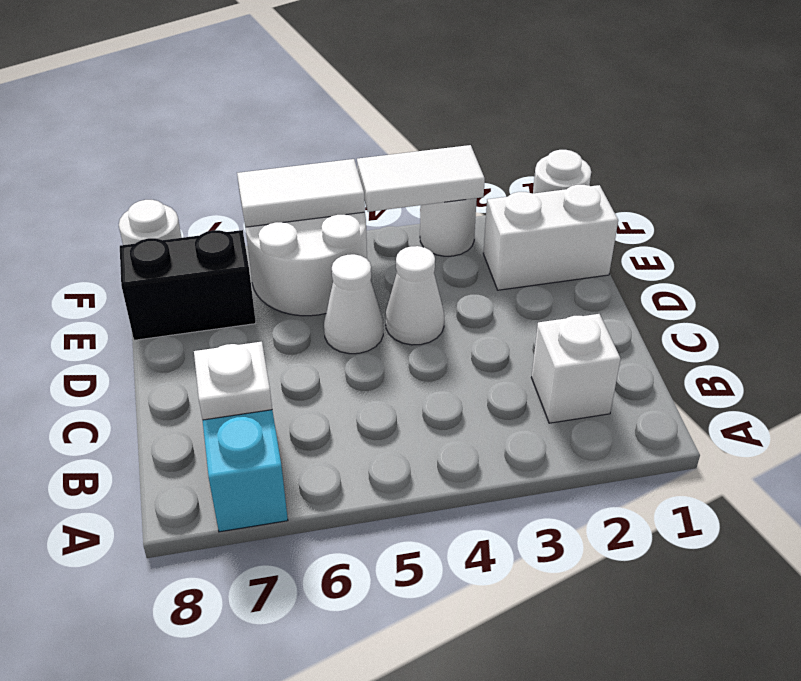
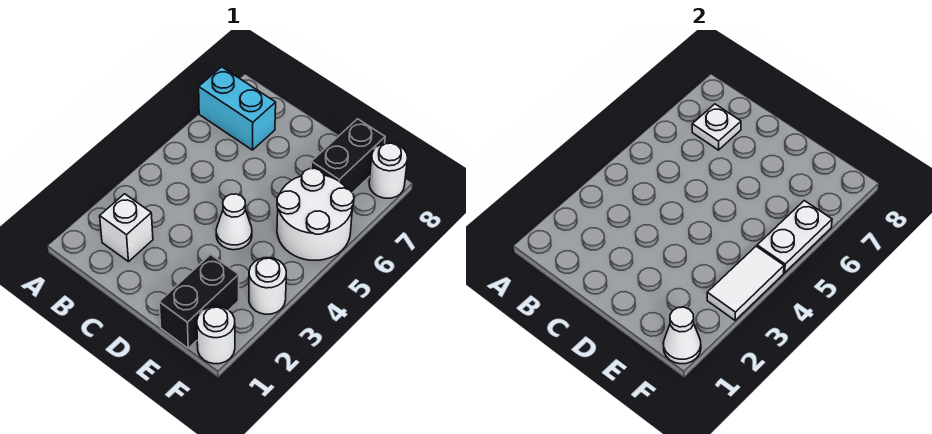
white 1x1 cone [324,254,383,354] -> white 1x1 cone moved to [663,307,701,364]
white 1x2 brick [483,185,618,290] -> black 1x2 brick [159,255,239,348]
white 1x2 tile [237,159,365,227] -> white 1x2 plate [757,201,832,273]

